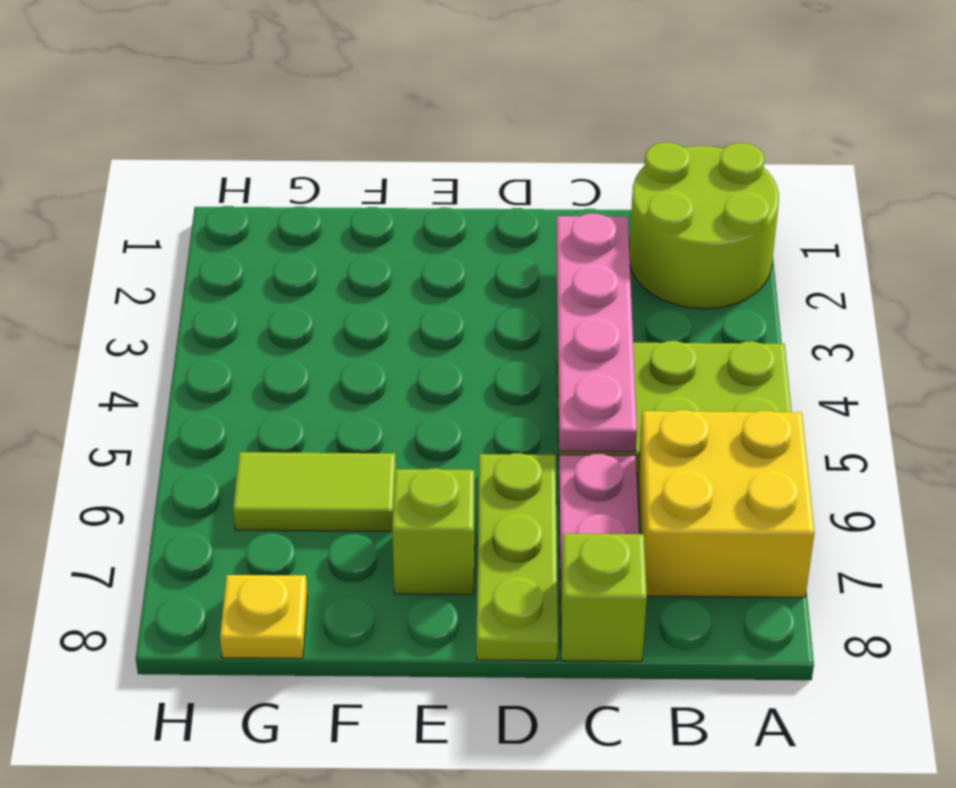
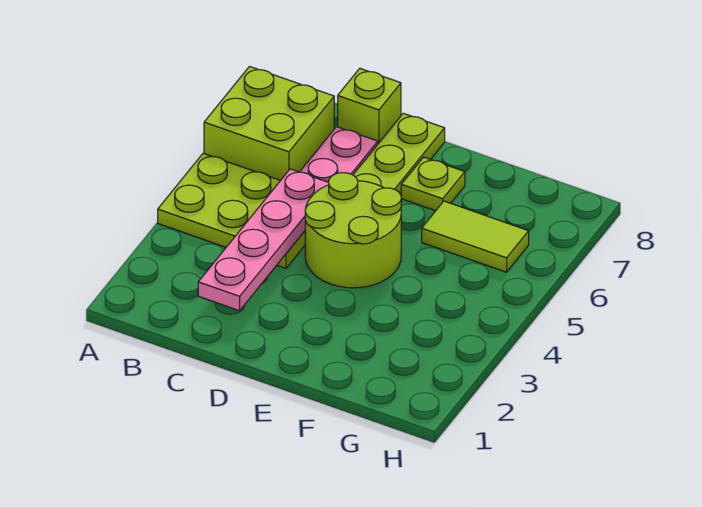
lime 2x2 round brick [629,142,779,309] -> lime 2x2 round brick moved to [305,173,401,288]
yellow 2x2 brick [638,410,815,597] -> lime 2x2 brick [204,66,334,180]
lime 1x1 brick [392,469,474,595] -> lime 1x1 plate [401,157,465,211]
yellow 1x1 plate [220,575,307,659] -> none

